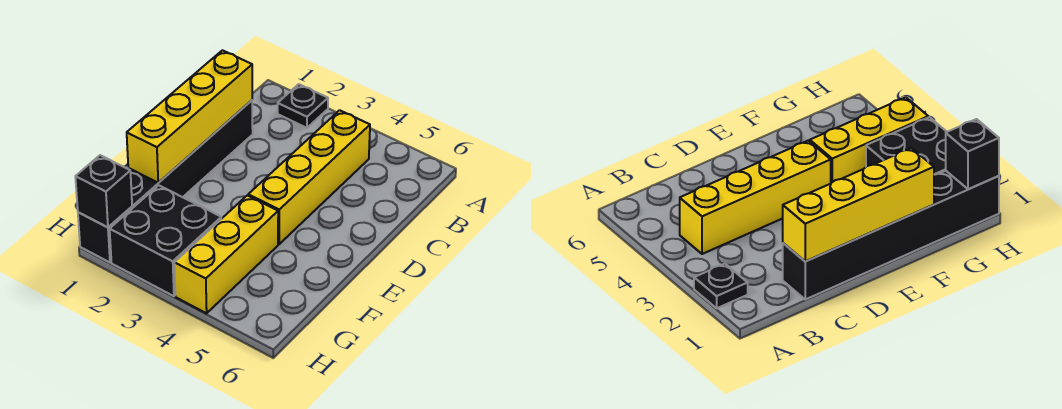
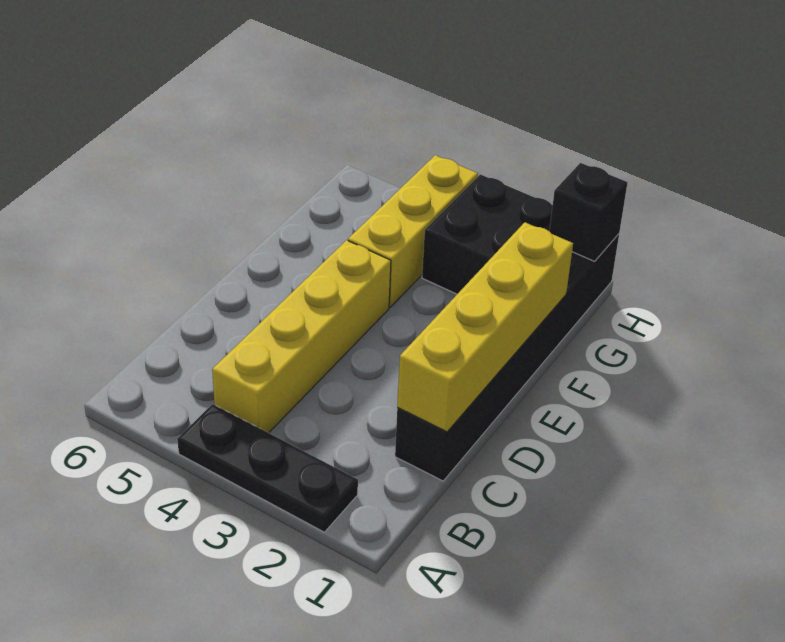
black 1x1 plate [278,84,328,128] -> black 1x3 plate [177,404,358,532]

